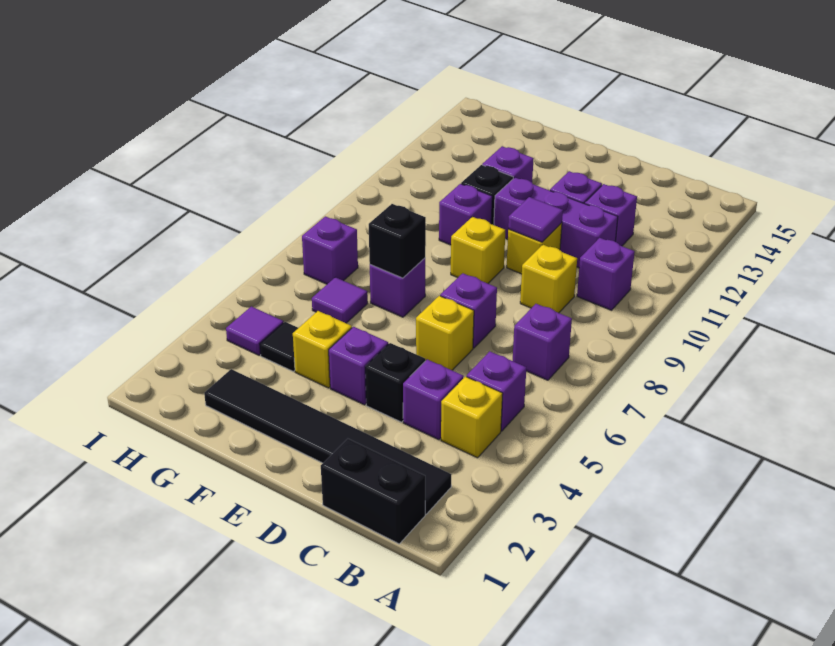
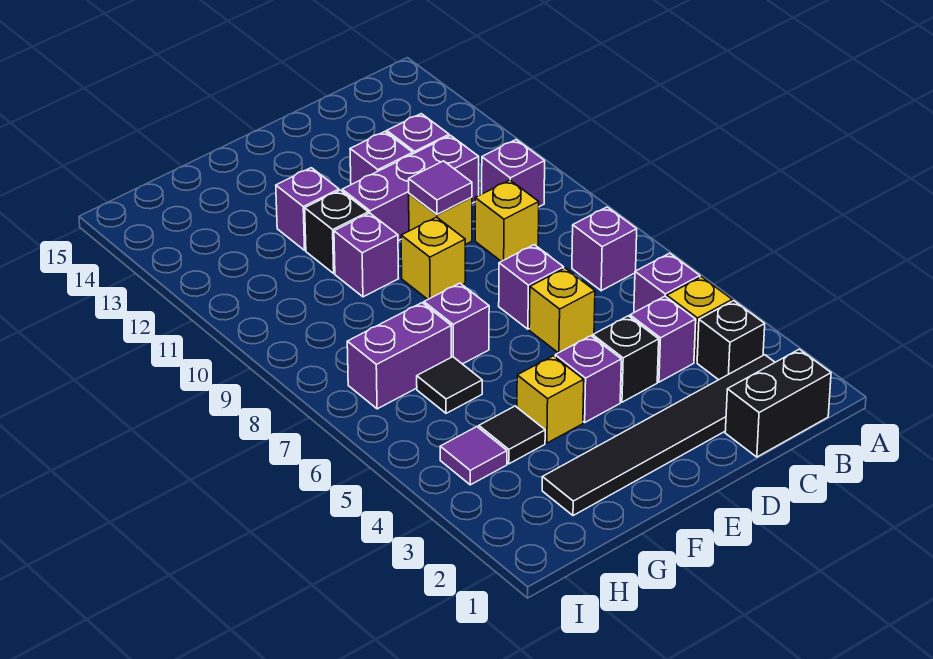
black 1x1 brick [369,204,426,278] -> black 1x1 brick moved to [697,301,765,380]
purple 1x1 tile [312,277,368,323] -> black 1x1 tile [417,357,482,413]
purple 1x1 brick [302,216,358,284] -> purple 1x2 brick [347,303,451,409]

